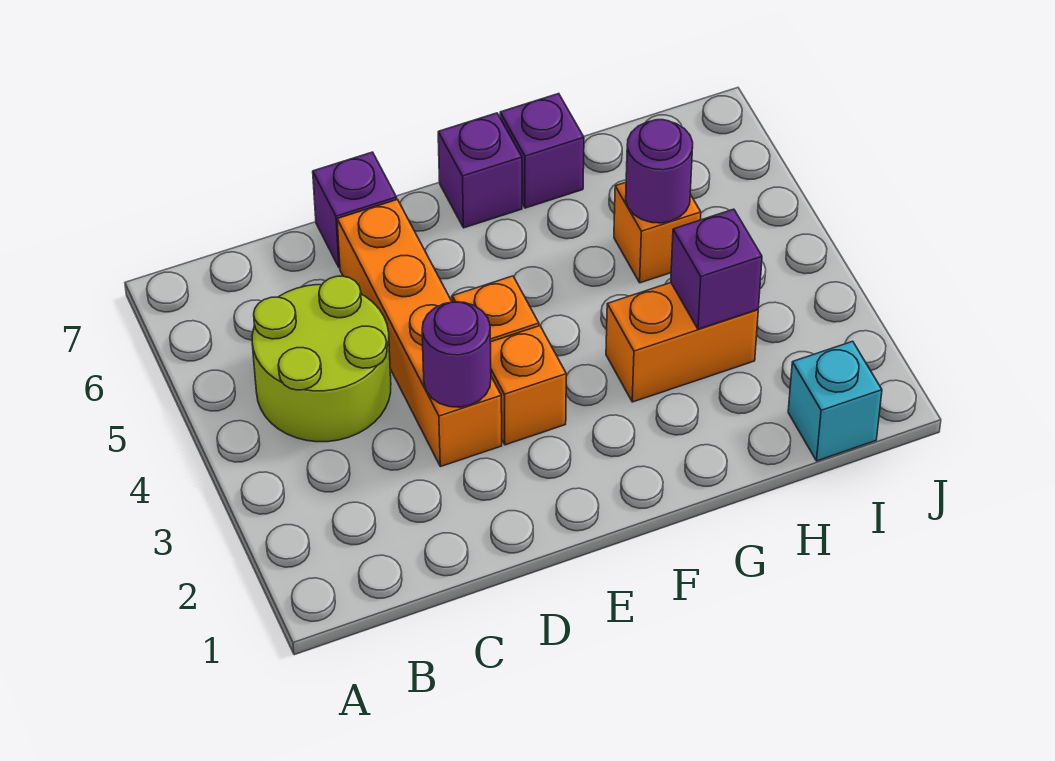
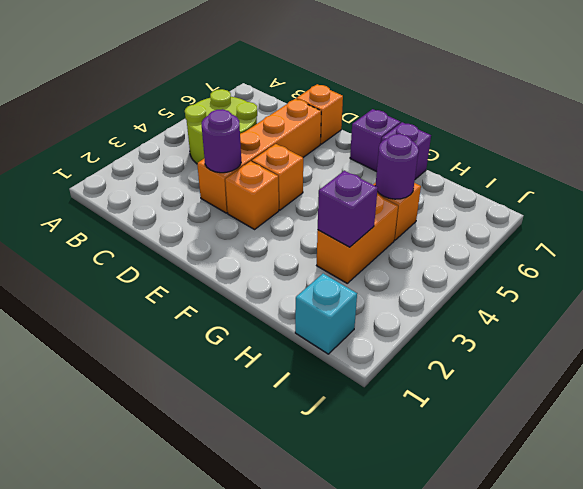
purple 1x1 brick [313,152,397,268] -> orange 1x1 brick [296,84,343,144]
orange 1x2 brick [606,283,758,402] -> orange 1x2 brick turned to [317,194,398,283]

